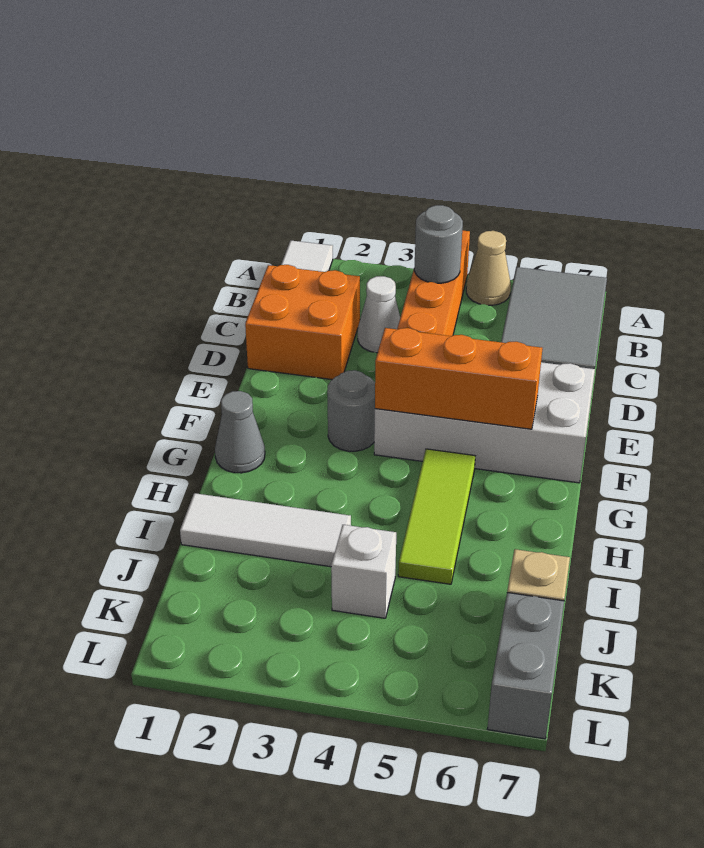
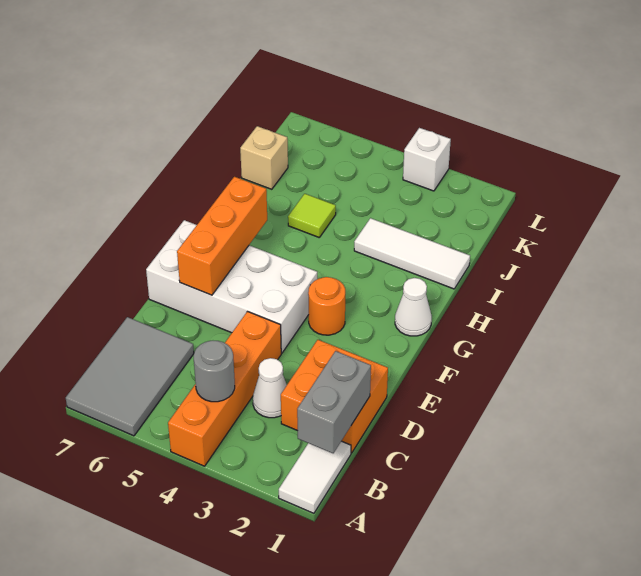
tan 1x1 cone [466,231,511,305] -> none
grey 1x1 round brick [327,370,375,451] -> orange 1x1 round brick [308,277,345,335]
orange 1x3 brick [375,328,542,429] -> orange 1x3 brick turned to [177,177,267,295]
grey 1x1 cone [215,391,265,473] -> white 1x1 cone [395,278,432,336]
lime 1x3 tile [398,449,475,584] -> lime 1x1 tile [288,194,336,237]
white 1x1 brick [331,525,396,618] -> white 1x1 brick moved to [403,128,451,191]
grey 1x2 brick [487,593,564,739] -> grey 1x2 brick moved to [297,351,371,453]

